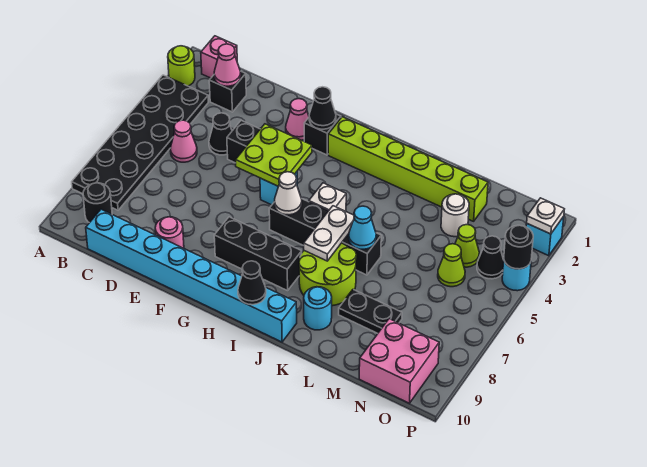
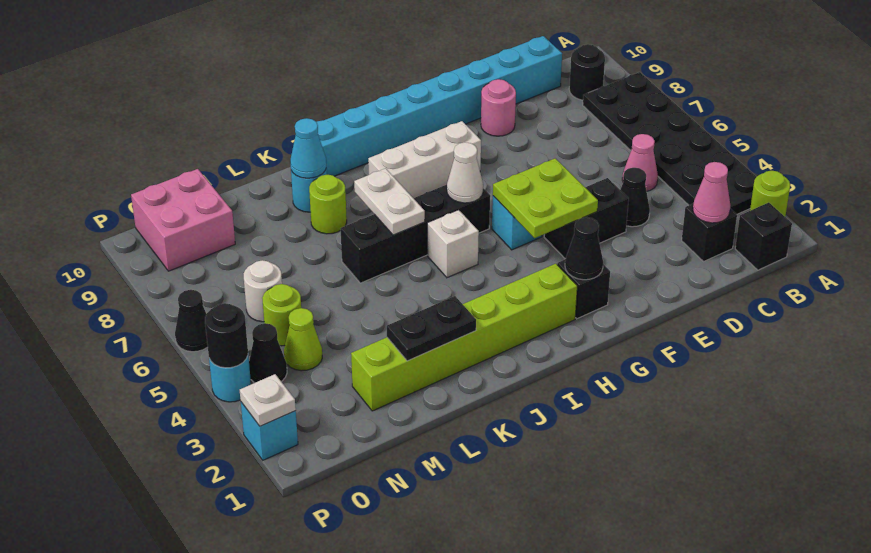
pink 1x1 brick [201,36,237,78] -> black 1x1 brick [735,203,792,270]
pink 1x1 cone [286,99,309,140] -> none
black 1x3 brick [214,217,302,291] -> white 1x3 brick [368,121,481,198]
black 1x1 cone [238,261,266,305] -> black 1x1 cone moved to [175,290,208,352]
lime 2x2 round brick [299,243,356,306] -> lime 1x1 round brick [309,175,347,234]
cyan 1x1 cone [349,206,376,249] -> cyan 1x1 cone moved to [290,118,326,178]
black 1x2 plate [339,290,402,333] -> black 1x2 plate moved to [387,296,476,361]
white 1x1 round brick [441,194,469,237] -> white 1x1 round brick moved to [244,260,282,322]
lime 1x1 cone [438,244,465,287] -> lime 1x1 round brick [262,284,301,346]

